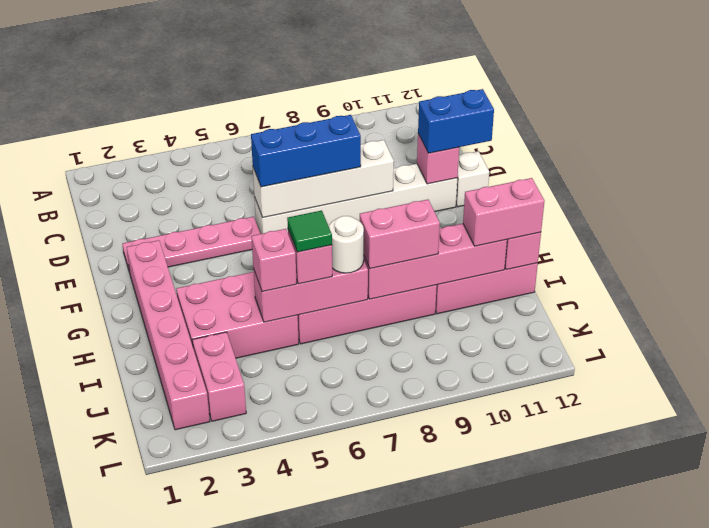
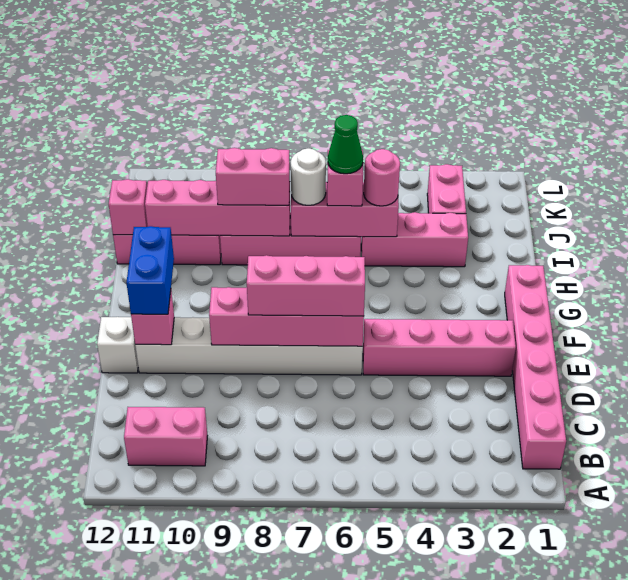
pink 1x4 plate [122,217,260,273] -> pink 1x4 brick [363,319,516,376]
white 1x4 brick [253,140,394,217] -> pink 1x4 brick [209,287,364,346]
blue 1x3 brick [251,115,361,187] -> pink 1x3 brick [247,255,365,316]
blue 1x2 brick [418,89,494,153] -> blue 1x2 brick turned to [126,226,174,314]
pink 1x6 brick [127,240,210,430] -> pink 1x6 brick moved to [505,265,566,469]
pink 2x3 brick [176,272,299,358] -> pink 1x3 brick [361,212,468,267]
pink 1x1 brick [251,229,297,292] -> pink 1x1 round brick [364,149,400,206]
green 1x1 tile [287,210,332,252] -> green 1x1 cone [328,115,363,174]
pink 1x2 brick [463,178,544,246] -> pink 1x2 brick moved to [124,407,208,466]

